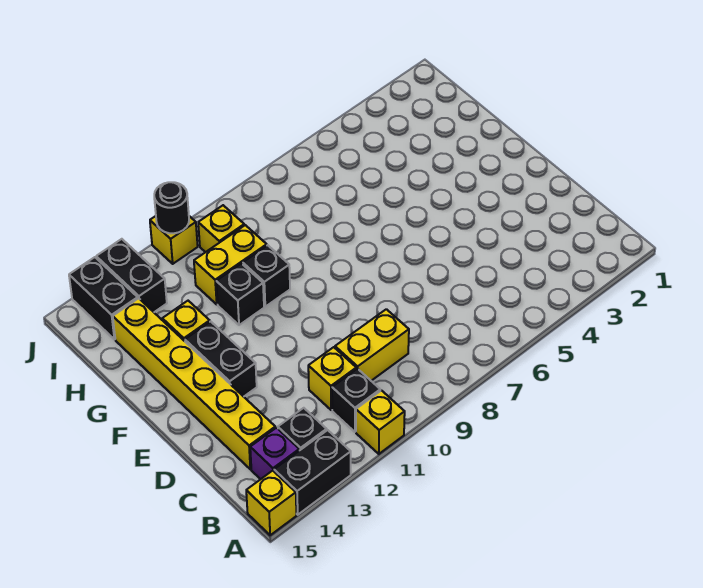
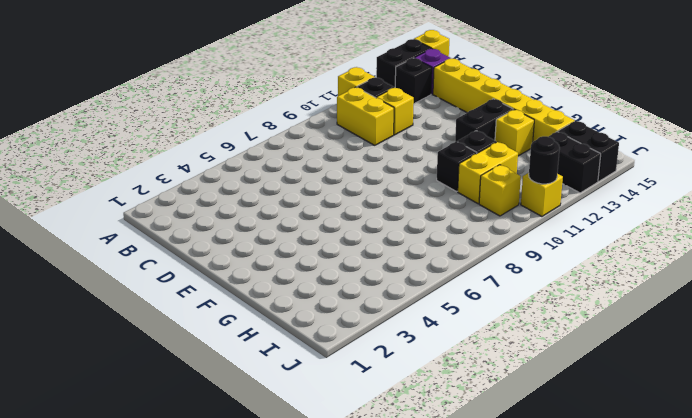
yellow 1x2 brick [335,309,409,381] -> yellow 1x2 brick turned to [337,87,394,145]
black 1x2 brick [185,321,257,397] -> black 1x2 brick turned to [455,99,513,142]

